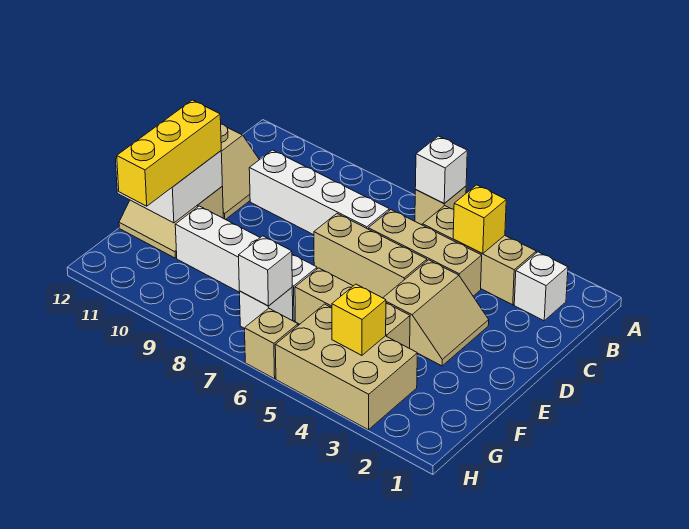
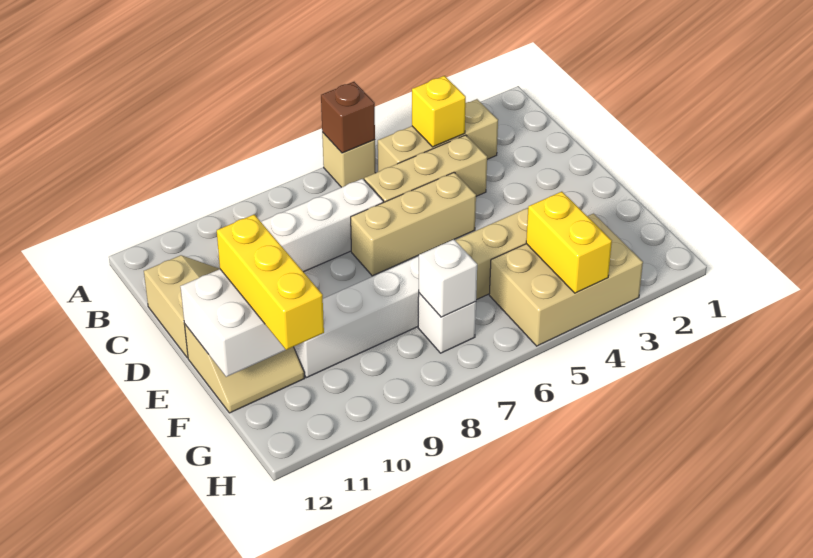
white 1x1 brick [415,136,467,203] -> brown 1x1 brick [321,82,375,153]
white 1x1 brick [514,252,568,321] -> none
tan 2x2 slope [383,260,489,366] -> none
yellow 1x1 brick [332,284,386,355] -> yellow 1x2 brick [526,192,612,293]
tan 1x1 brick [245,308,298,379] -> none

